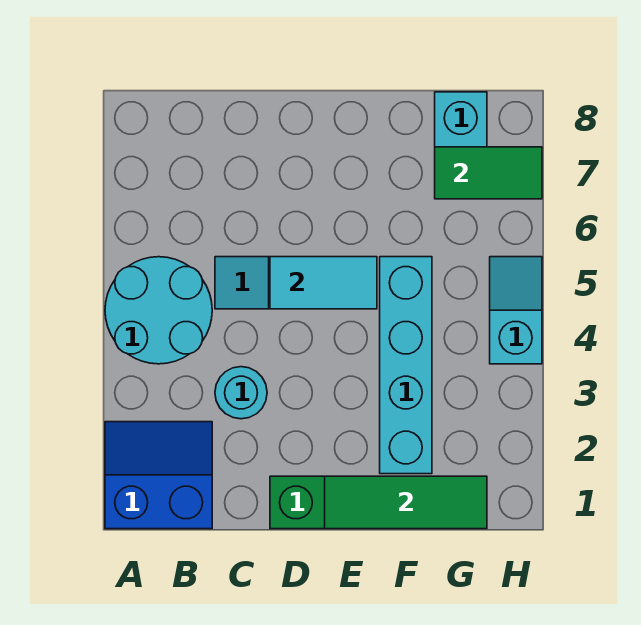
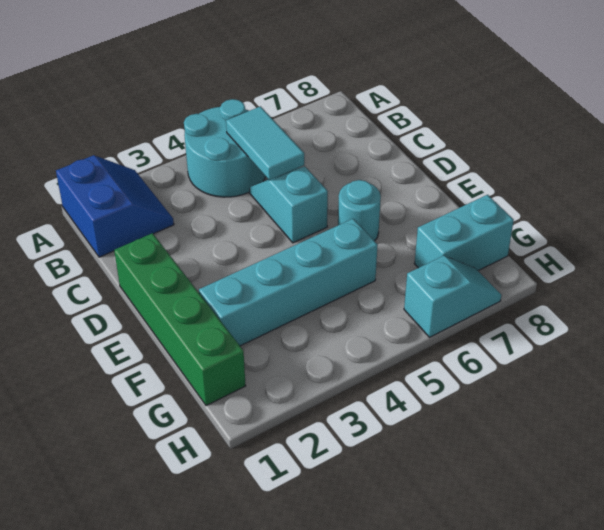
cyan 1x1 round brick [215,367,267,419] -> cyan 1x1 round brick moved to [338,180,381,241]
cyan 1x2 tile [270,257,377,309] -> cyan 1x2 tile moved to [226,106,304,180]
green 1x3 tile [325,476,487,529] -> none
green 1x2 tile [435,147,542,199] -> none
cyan 1x2 slope [490,257,542,364] -> cyan 1x2 slope moved to [404,256,501,337]

